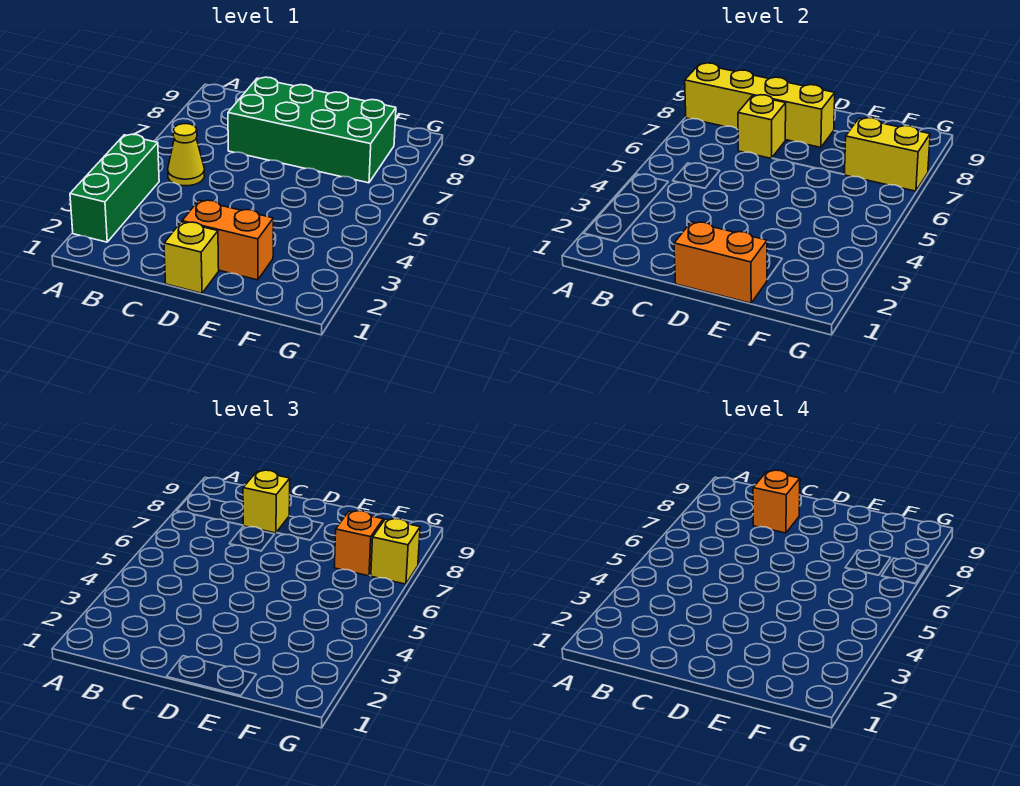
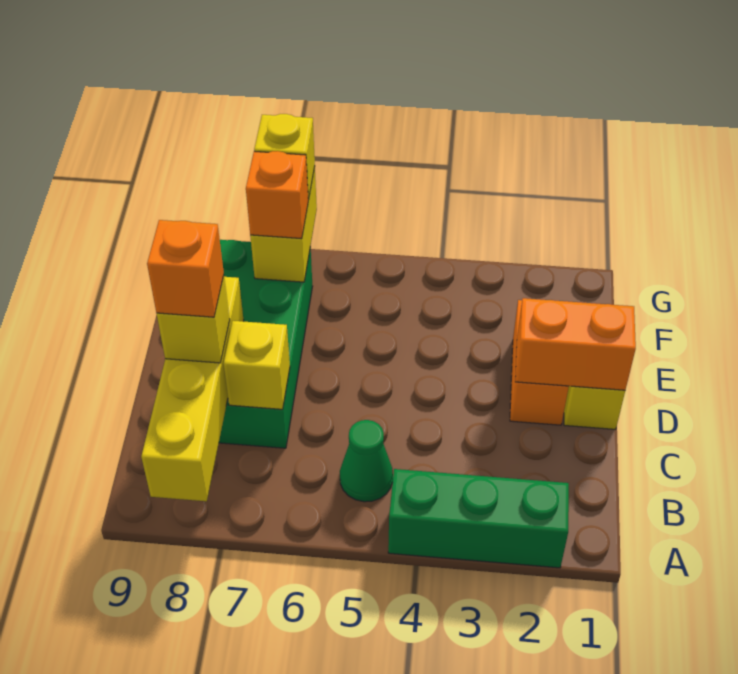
yellow 1x1 cone [168,124,205,186] -> green 1x1 cone [340,420,393,502]
orange 1x2 brick [674,222,767,303] -> orange 1x2 brick turned to [515,298,636,390]

